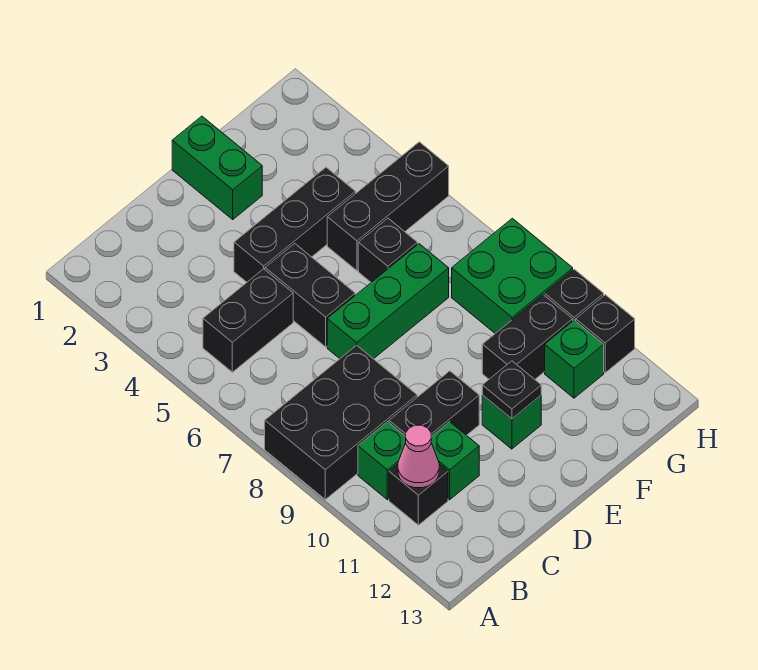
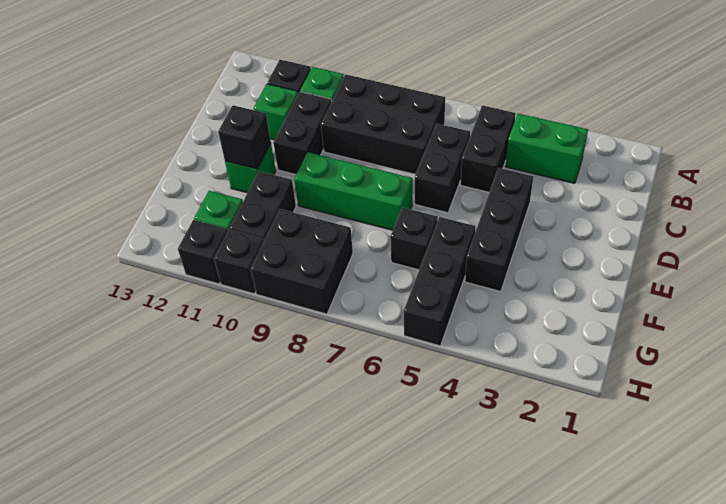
black 2x3 brick [265,345,417,499] -> black 2x3 brick turned to [321,74,445,174]
pink 1x1 cone [398,425,439,488] -> none
black 1x2 brick [265,244,355,347] -> black 1x2 brick turned to [415,124,470,213]
green 1x3 brick [327,244,449,359] -> green 1x3 brick turned to [294,152,412,230]
green 1x2 brick [172,116,262,219] -> green 1x2 brick moved to [505,114,588,183]
black 1x1 plate [482,361,541,419] -> black 1x1 brick [218,105,271,169]
green 2x2 brick [452,218,573,333] -> black 2x2 brick [251,209,353,314]

